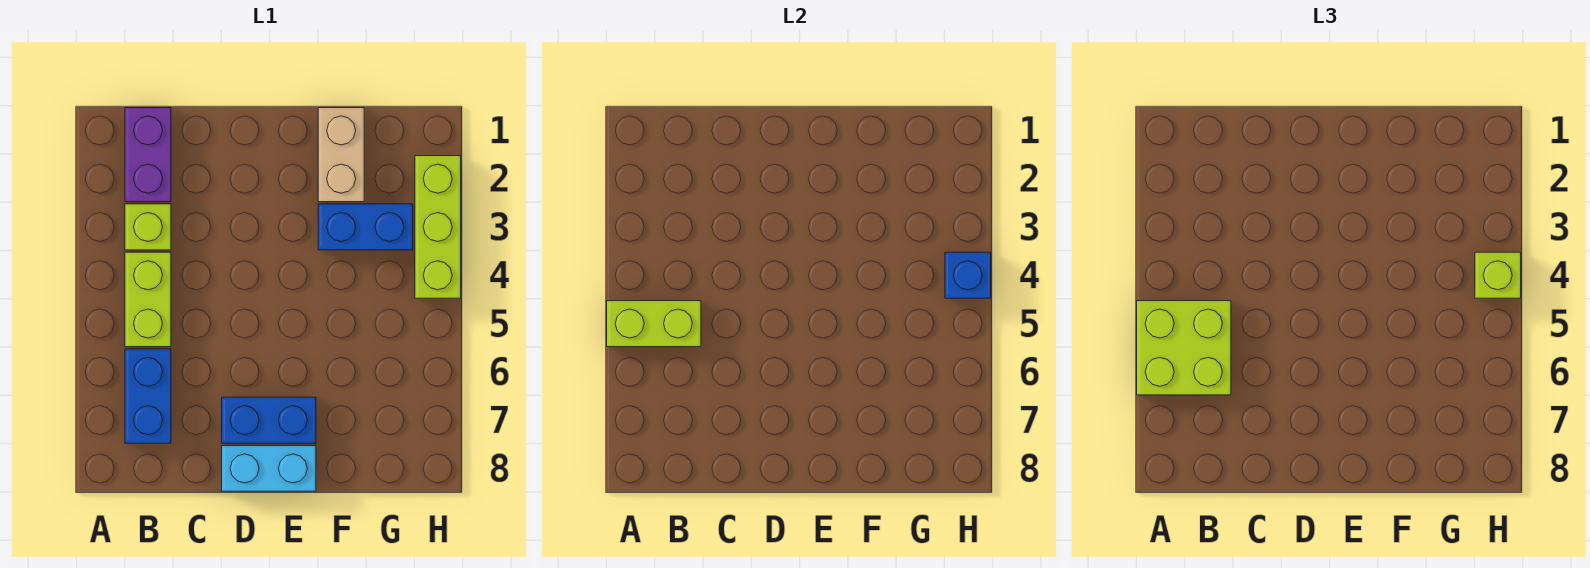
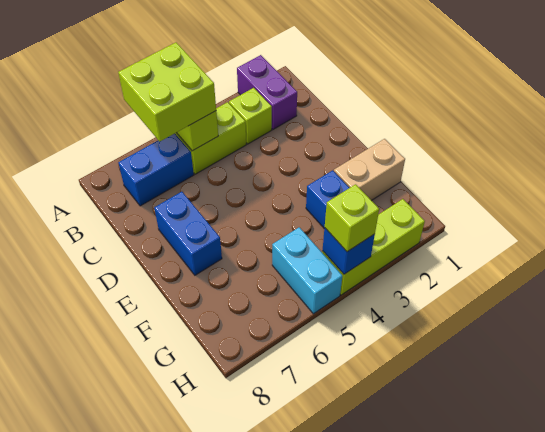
purple 1x2 brick [125,108,171,202] -> purple 1x2 brick turned to [237,55,297,129]
cyan 1x2 brick [222,446,316,491] -> cyan 1x2 brick moved to [272,227,342,314]

